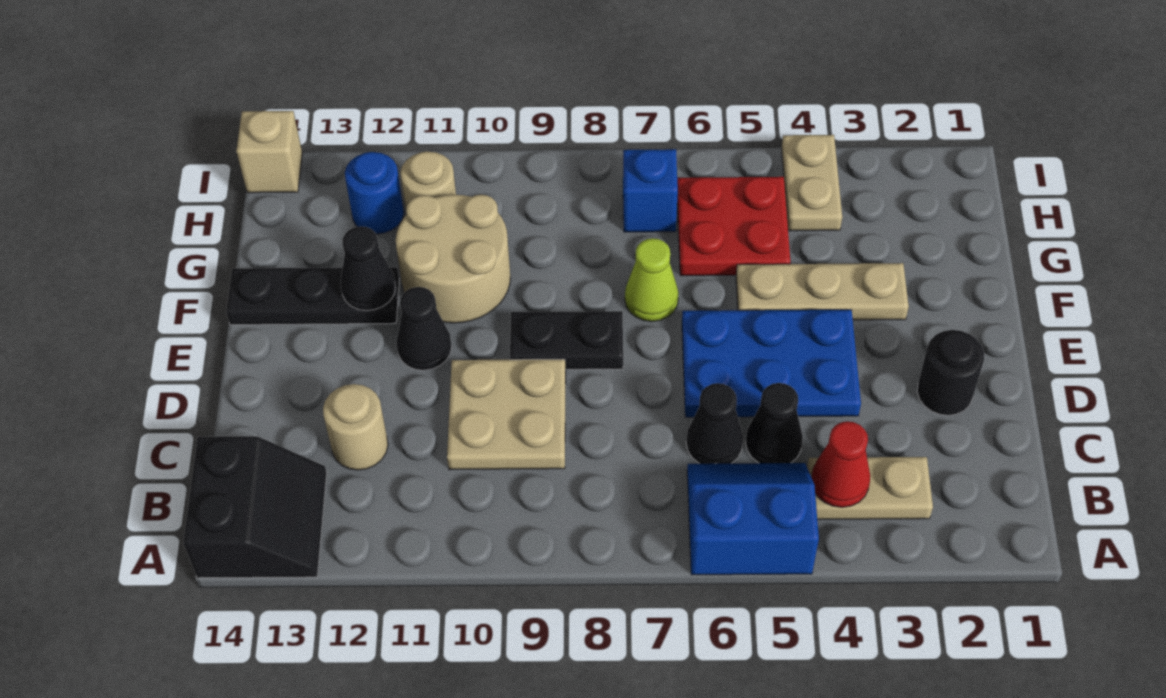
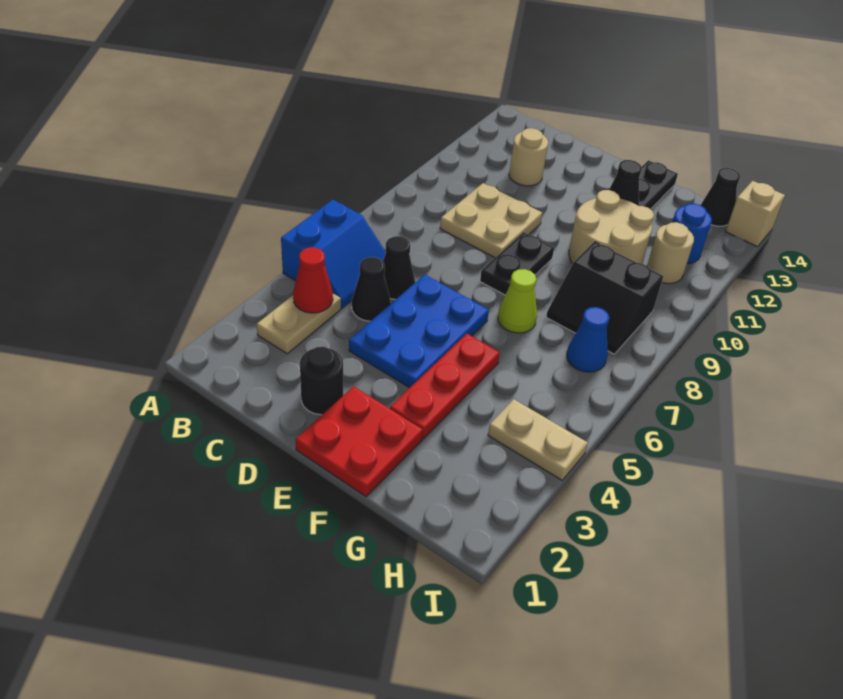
black 2x2 slope [183,436,327,578] -> black 2x2 slope moved to [546,242,663,354]
black 1x1 cone [396,287,452,370] -> black 1x1 cone moved to [701,168,740,226]
tan 1x3 plate [736,263,909,320] -> red 1x3 plate [390,334,500,439]
red 2x2 plate [677,177,790,276] -> red 2x2 plate moved to [296,386,423,497]
blue 1x1 brick [623,149,678,232] -> blue 1x1 cone [567,307,610,372]

